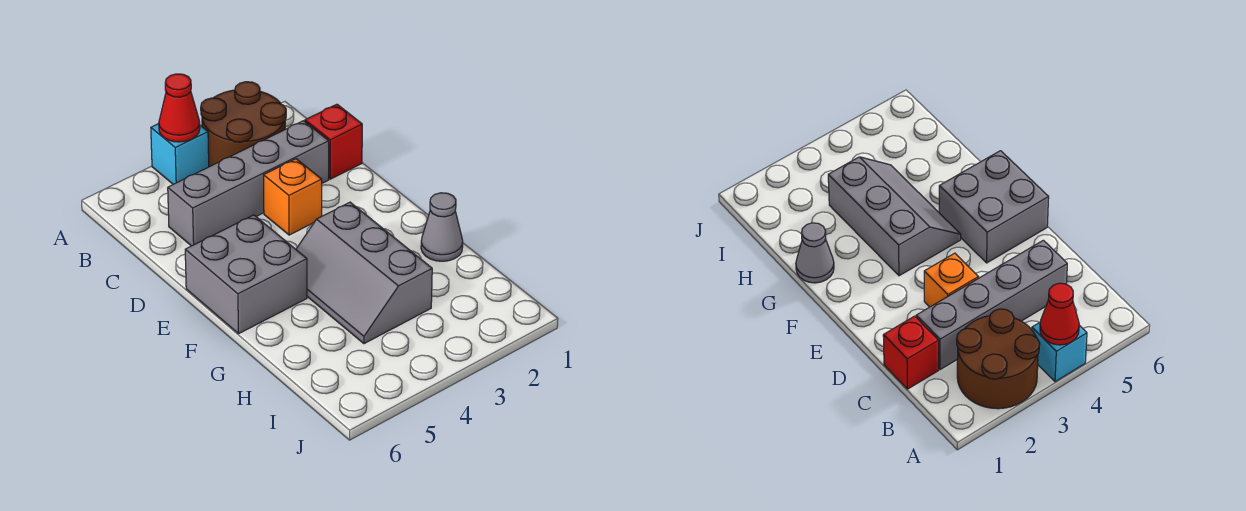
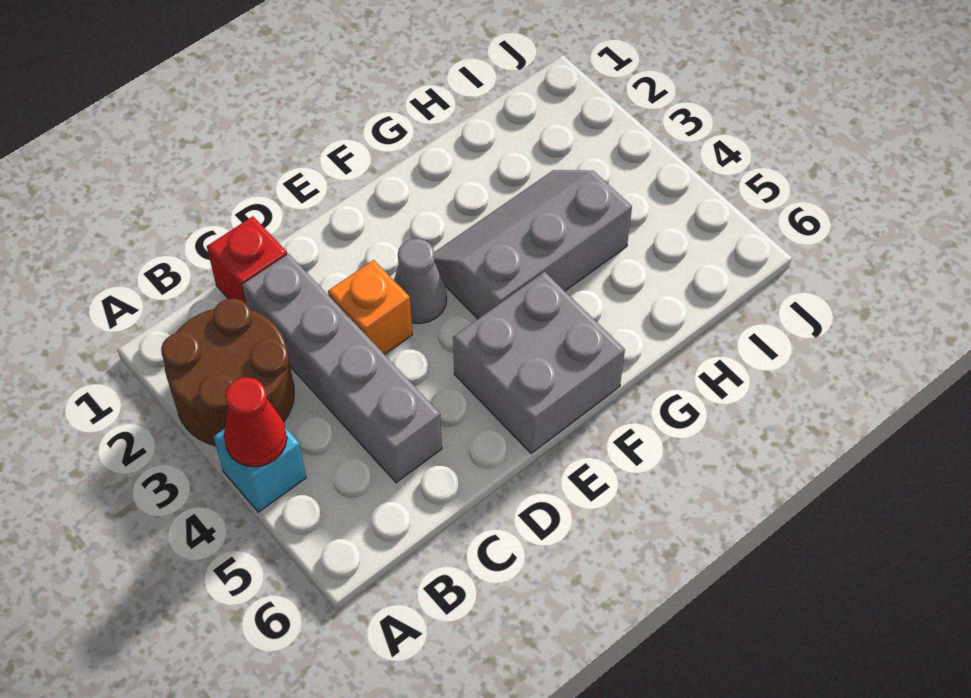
grey 2x3 slope [296,202,432,344] -> grey 2x3 slope turned to [434,170,632,319]
grey 1x1 cone [421,193,463,261] -> grey 1x1 cone moved to [394,239,447,323]

